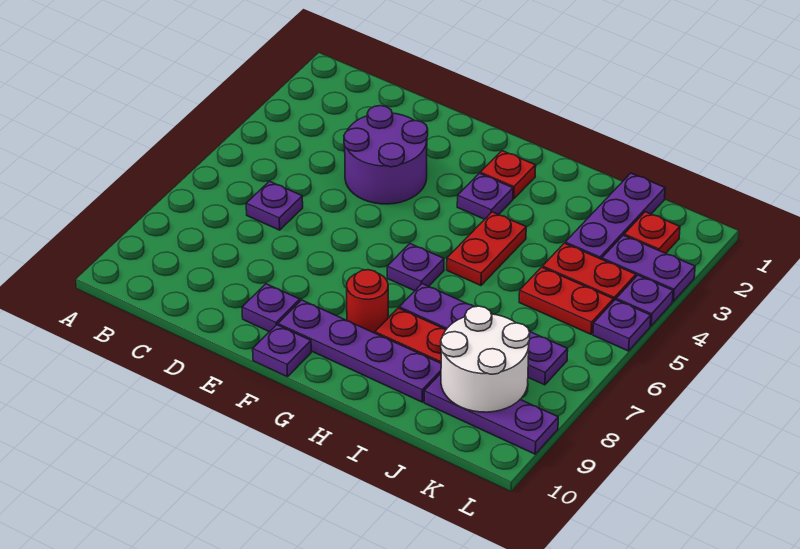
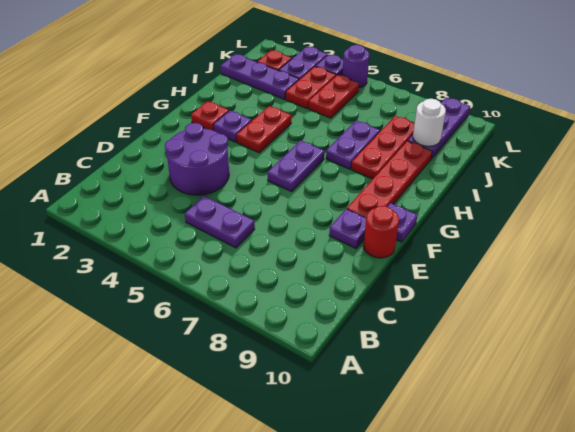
purple 1x1 plate [246,181,303,230] -> purple 1x2 plate [185,196,255,248]
purple 1x4 plate [278,300,441,402] -> red 1x4 plate [347,141,432,218]
purple 1x1 plate [387,244,444,291] -> purple 1x2 plate [268,140,324,192]
red 1x1 round brick [347,270,388,333] -> red 1x1 round brick moved to [364,206,399,258]
red 1x2 plate [447,212,526,285] -> red 1x2 plate turned to [237,106,291,153]
purple 1x4 plate [399,284,568,385] -> purple 1x2 plate [326,121,380,169]
white 2x2 round brick [441,306,530,412] -> white 1x1 round brick [413,99,446,146]
purple 1x1 plate [593,300,651,351] -> purple 1x1 round brick [342,45,369,88]

